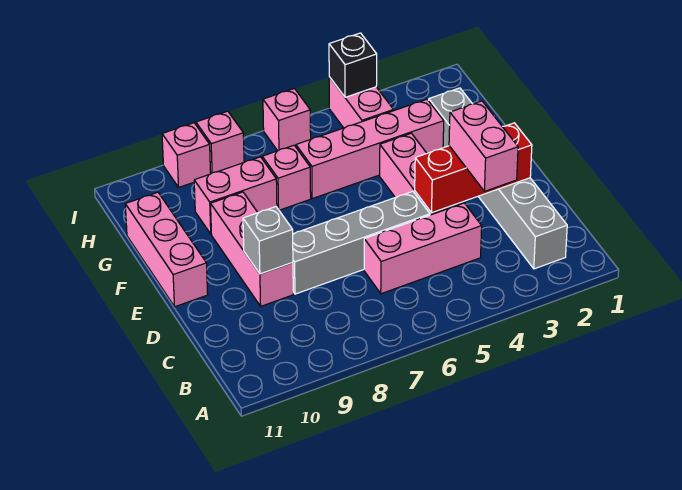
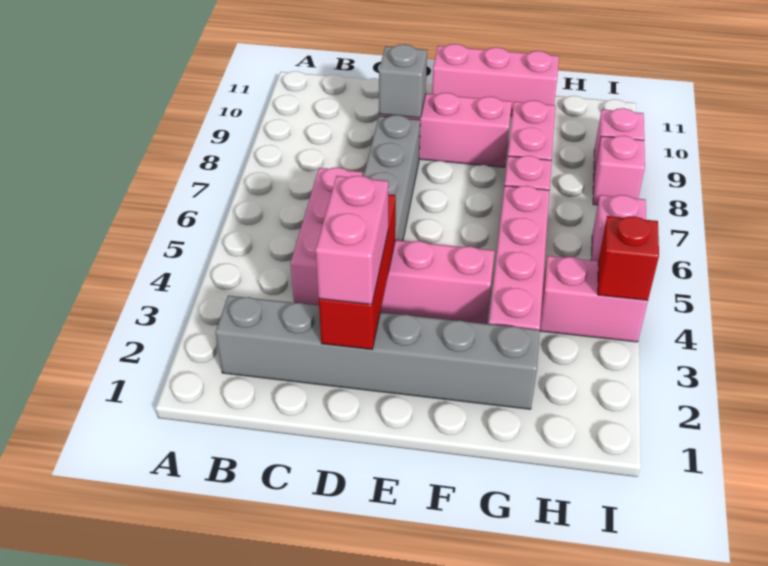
pink 1x2 brick [449,101,518,191] -> pink 1x2 brick turned to [316,176,388,305]
black 1x1 brick [329,33,377,97] -> red 1x1 brick [598,216,659,300]

